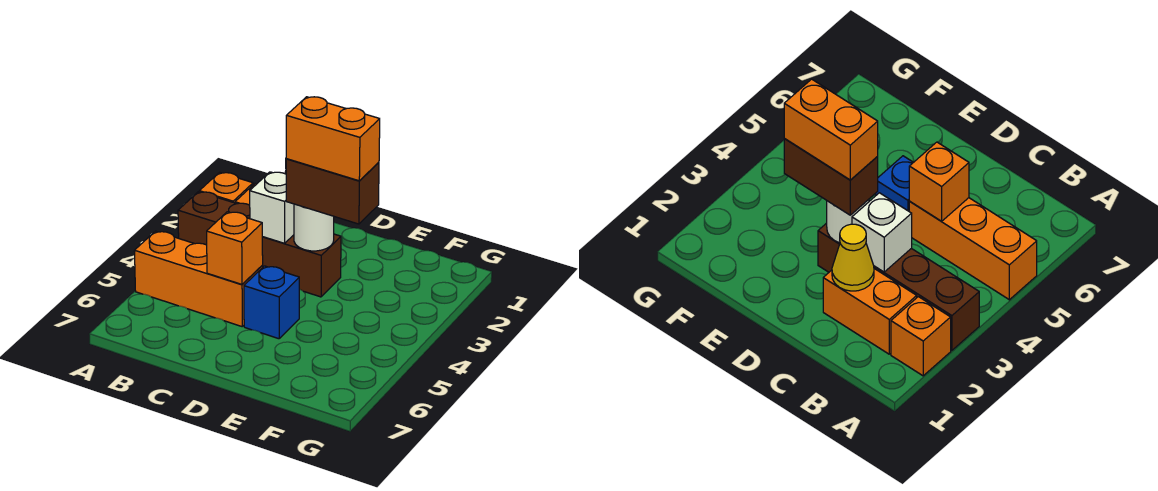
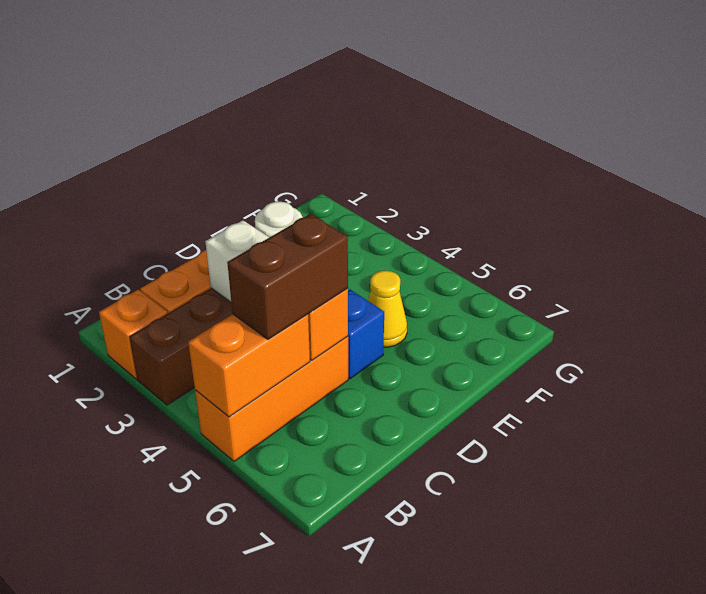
yellow 1x1 cone [832,224,874,291] -> yellow 1x1 cone moved to [368,271,407,347]
brown 1x2 brick [286,159,379,224] -> brown 1x2 brick moved to [227,214,348,339]
orange 1x2 brick [286,97,380,181] -> orange 1x2 brick moved to [188,314,310,417]

